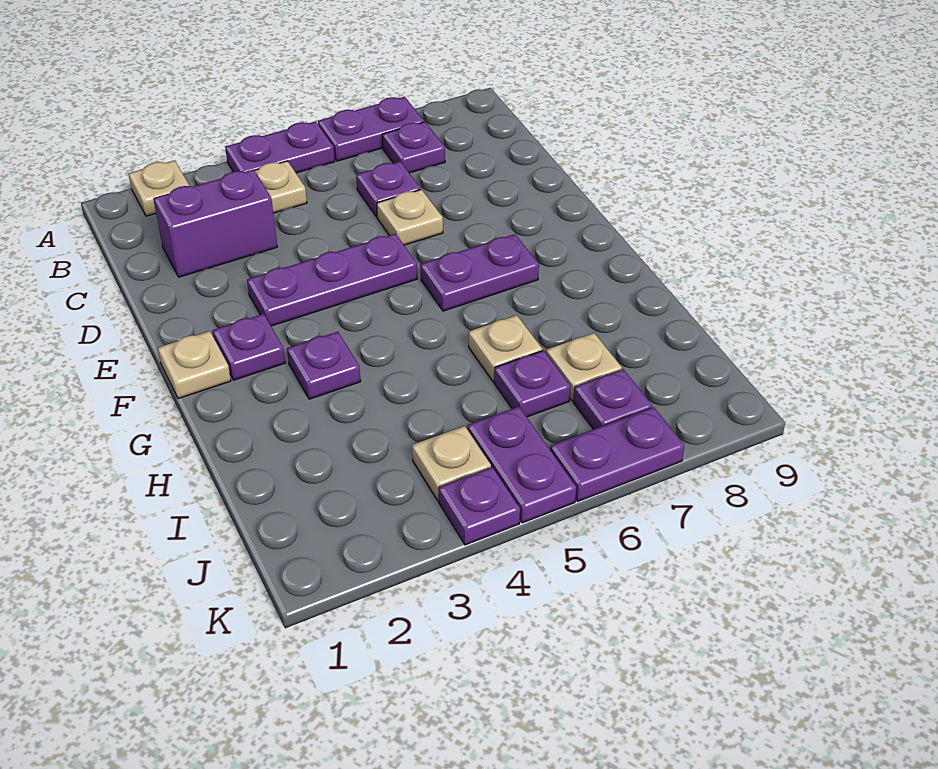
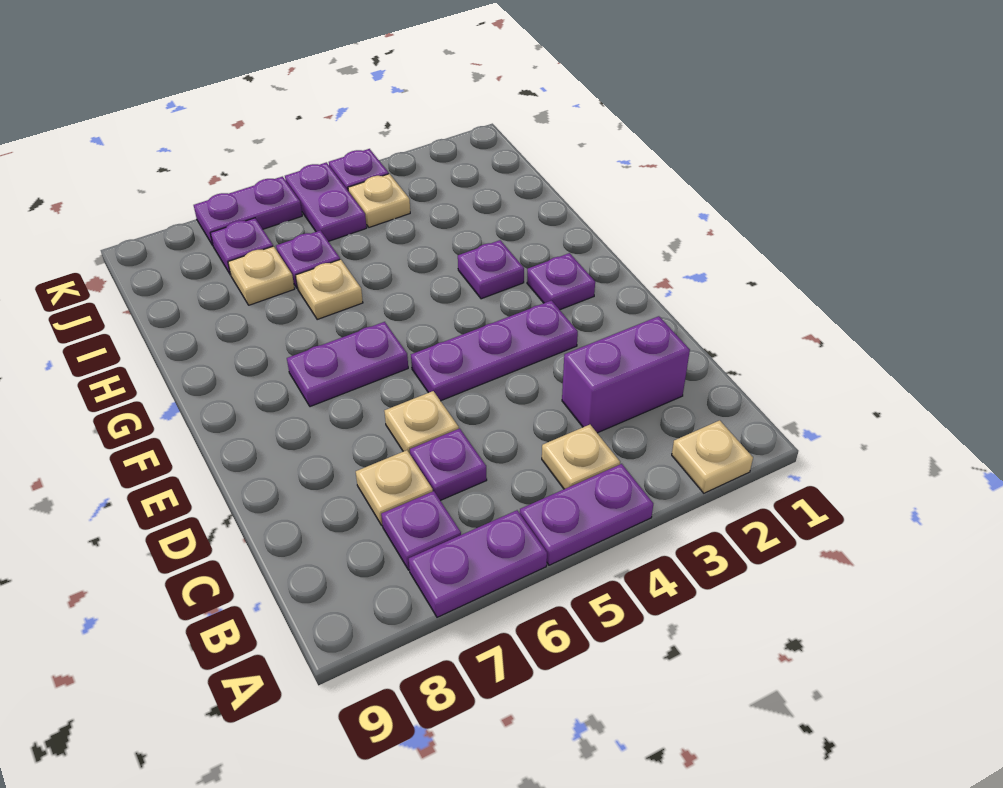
tan 1x1 plate [158,331,231,399] -> tan 1x1 plate moved to [356,450,433,526]

